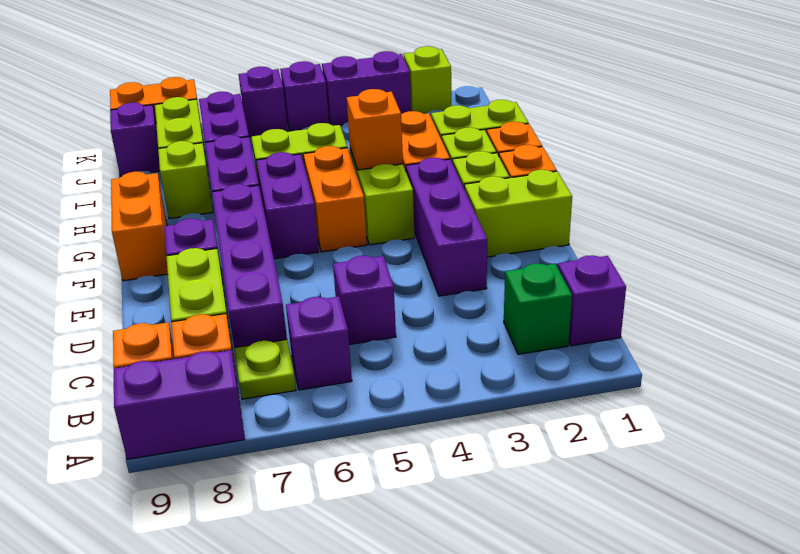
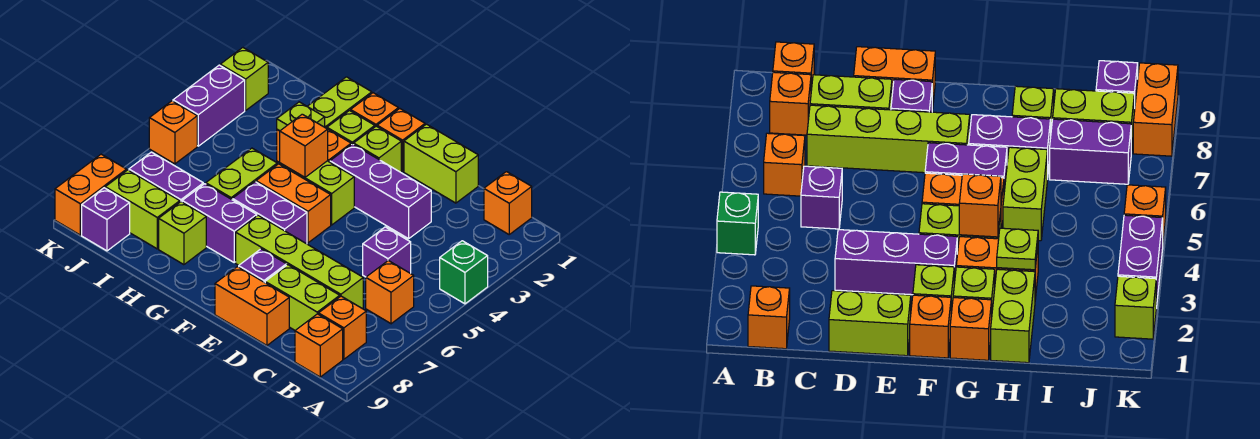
purple 1x2 brick [114,350,245,459] -> none
purple 1x1 brick [558,255,626,346] -> orange 1x1 brick [484,172,532,234]
green 1x1 brick [504,264,572,354] -> green 1x1 brick moved to [440,241,488,304]
purple 1x1 brick [286,297,352,390] -> orange 1x1 brick [366,261,414,324]
lime 1x1 plate [234,340,296,399] -> lime 1x1 plate moved to [277,102,325,131]
purple 1x4 brick [212,184,287,348] -> lime 1x4 brick [236,215,363,309]
lime 1x2 brick [464,170,572,257] -> lime 1x2 brick turned to [404,124,478,203]
orange 1x2 brick [111,172,168,281] -> orange 1x2 brick moved to [215,267,289,345]
purple 1x1 brick [280,61,329,131] -> orange 1x1 brick [149,101,197,164]
purple 1x1 brick [239,67,288,137] -> none

